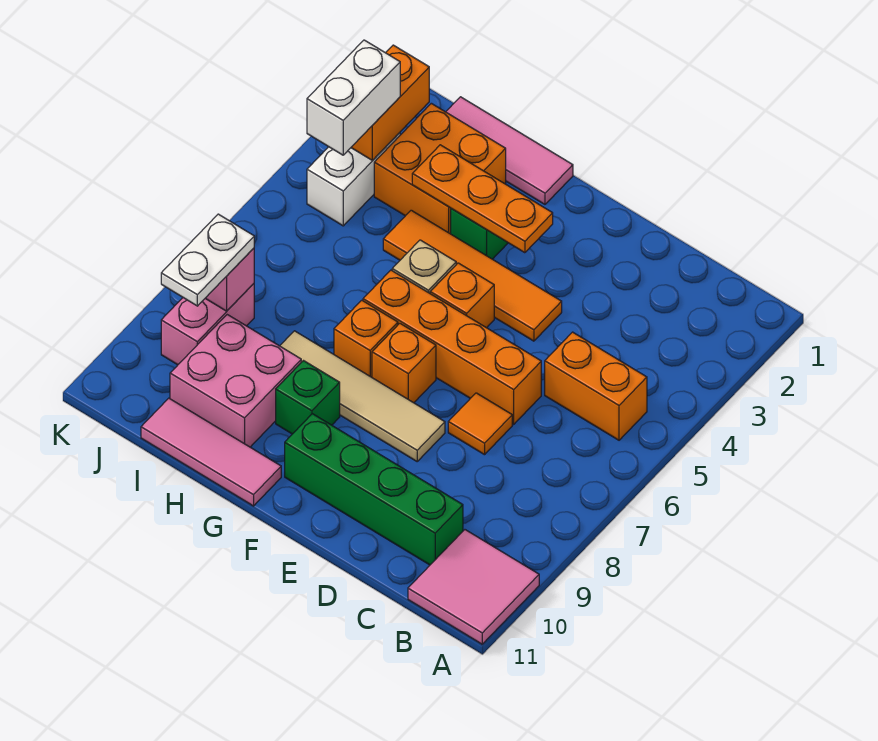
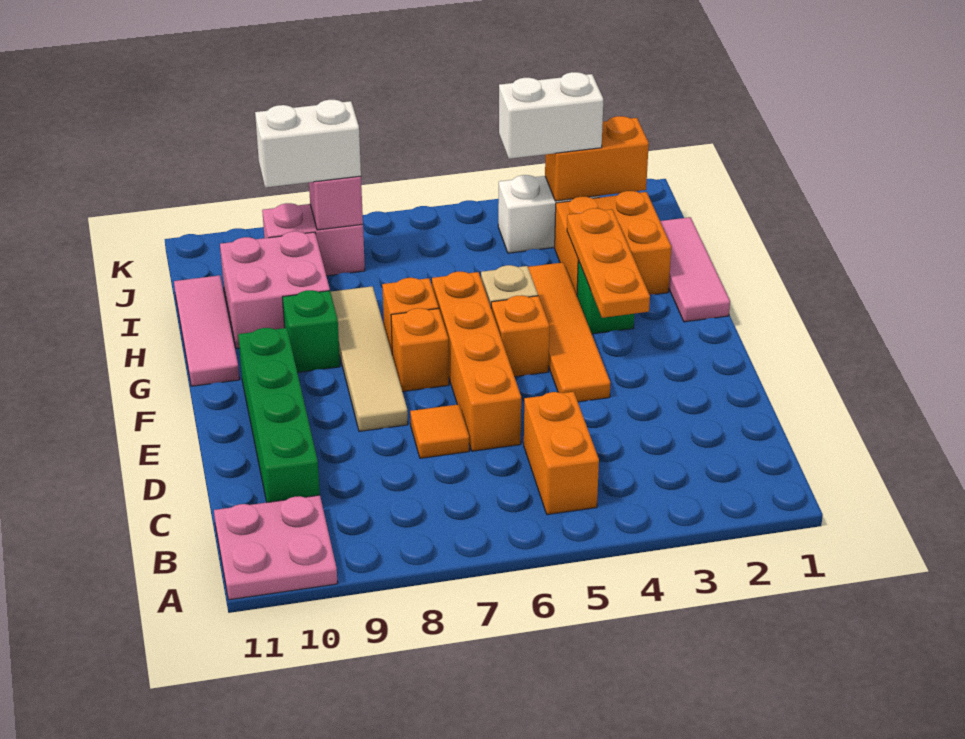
pink 2x2 tile [408,530,539,644] -> pink 2x2 plate [214,495,338,600]
white 1x2 plate [161,214,254,306] -> white 1x2 brick [255,100,361,187]

